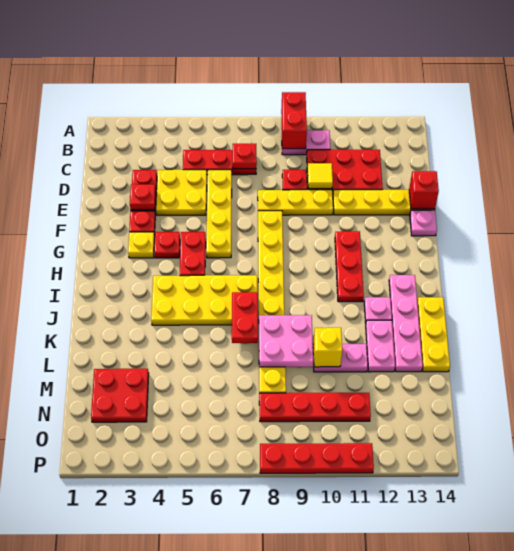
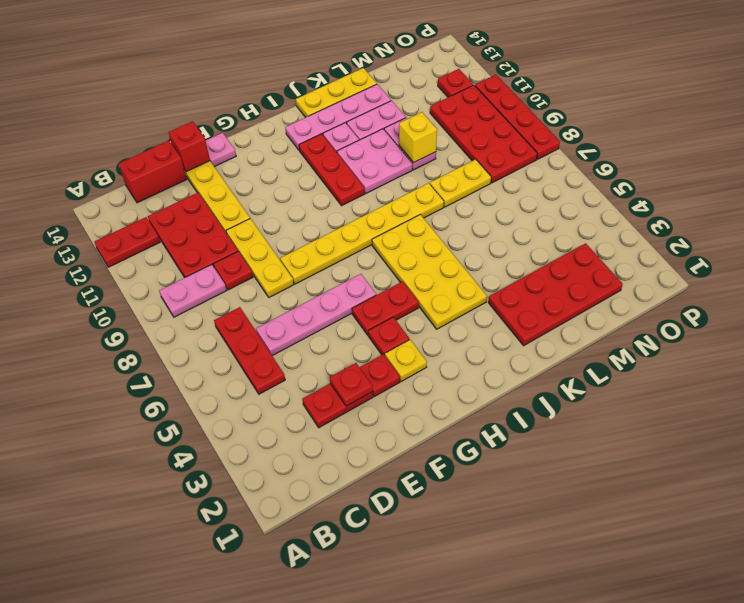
red 1x2 brick [281,92,307,149] -> red 1x2 brick moved to [119,141,187,203]
pink 1x2 plate [282,130,330,155] -> pink 1x2 plate turned to [159,265,227,317]
red 1x1 plate [233,144,257,169] -> red 1x1 plate moved to [438,69,473,97]
yellow 2x2 plate [156,170,207,215] -> none
yellow 1x4 plate [206,170,232,258] -> pink 1x4 plate [256,274,376,356]
yellow 1x1 tile [308,163,333,189] -> none
red 1x3 plate [335,231,364,302] -> red 1x3 plate turned to [299,134,365,206]
red 1x2 plate [232,292,258,343] -> red 1x2 plate moved to [95,217,160,267]
pink 2x2 plate [259,315,313,367] -> pink 2x2 plate moved to [337,129,412,193]
red 2x2 plate [91,369,149,422] -> red 2x4 plate [488,243,623,346]
red 1x4 plate [259,393,371,422] -> red 2x4 plate [430,85,537,183]

